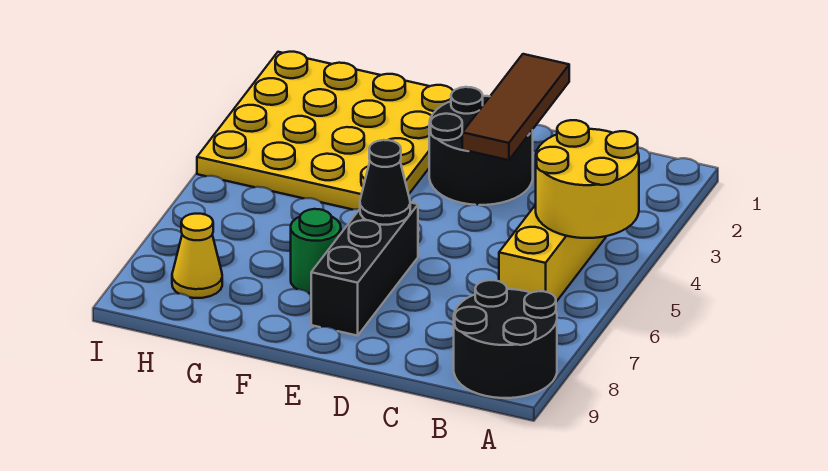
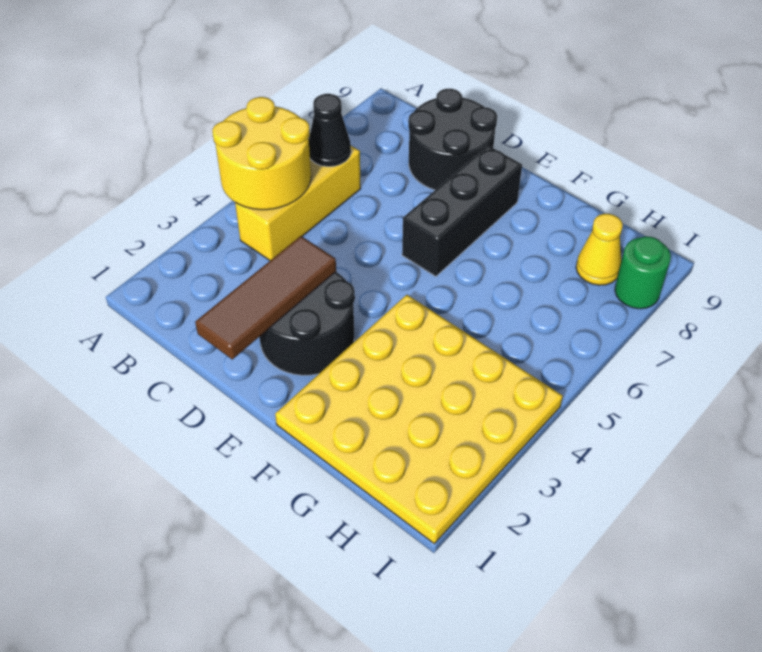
black 2x2 round brick [454,280,557,398] -> black 2x2 round brick moved to [408,89,497,190]
black 1x1 cone [360,140,410,225] -> black 1x1 cone moved to [309,94,351,167]
green 1x1 round brick [291,209,341,293] -> green 1x1 round brick moved to [615,236,671,309]

